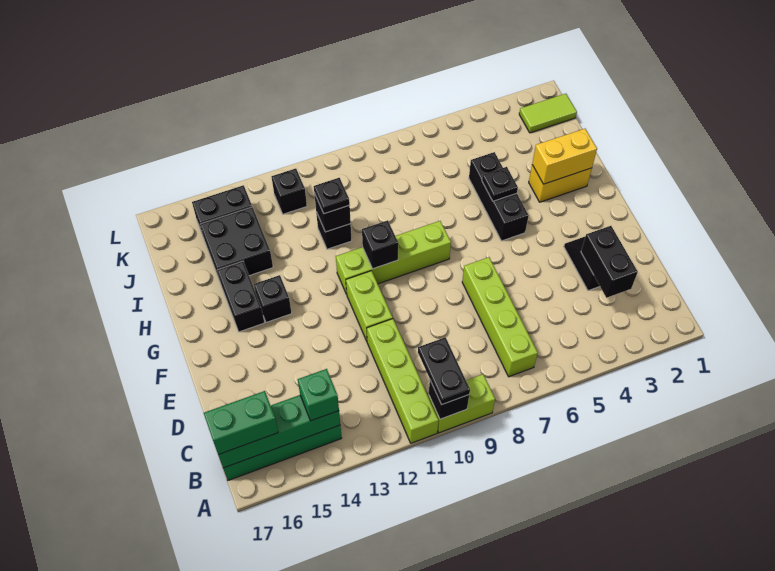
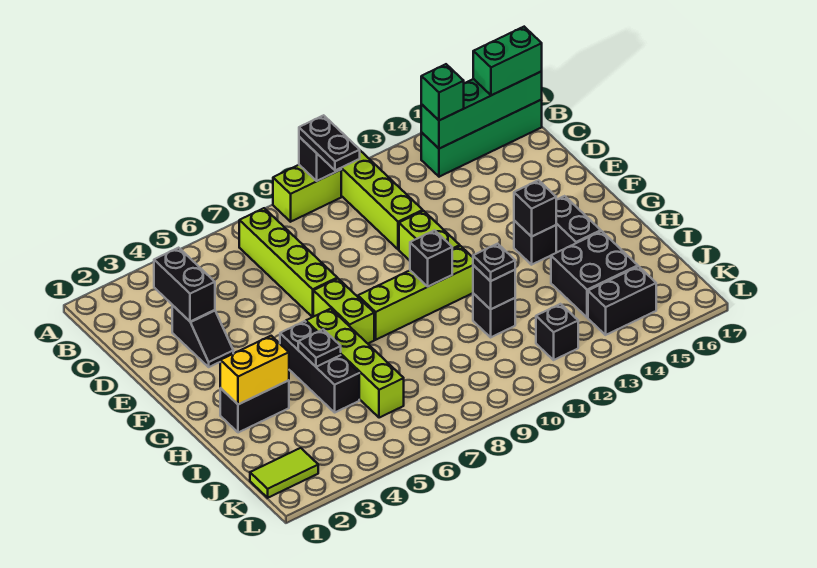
none -> lime 1x2 brick [313,279,374,343]
none -> lime 1x4 brick [306,309,404,418]
none -> black 1x1 brick [514,180,556,237]
yellow 1x2 brick [529,165,592,202] -> black 1x2 brick [220,380,289,433]

